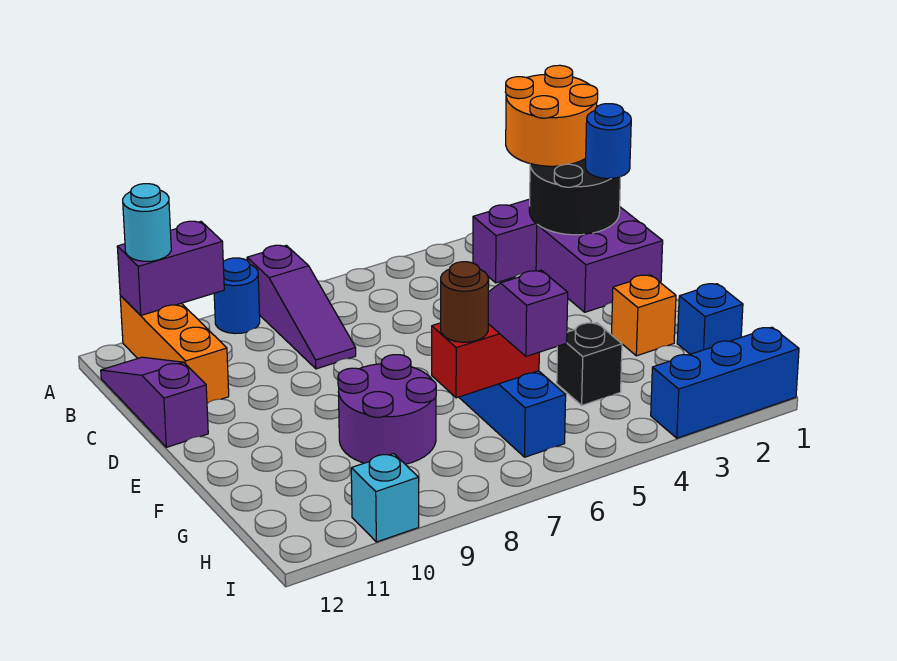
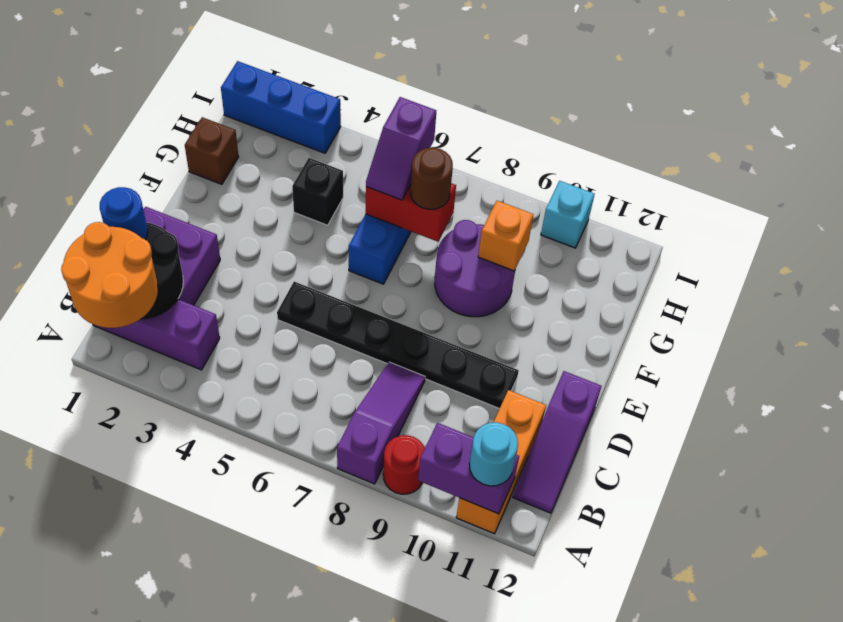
blue 1x1 round brick [214,258,260,334] -> red 1x1 round brick [383,435,425,494]
none -> black 1x6 plate [277,282,519,409]
orange 1x1 brick [612,275,676,356] -> orange 1x1 brick moved to [478,201,533,271]
blue 1x1 brick [677,284,743,354] -> brown 1x1 brick [185,117,239,184]

